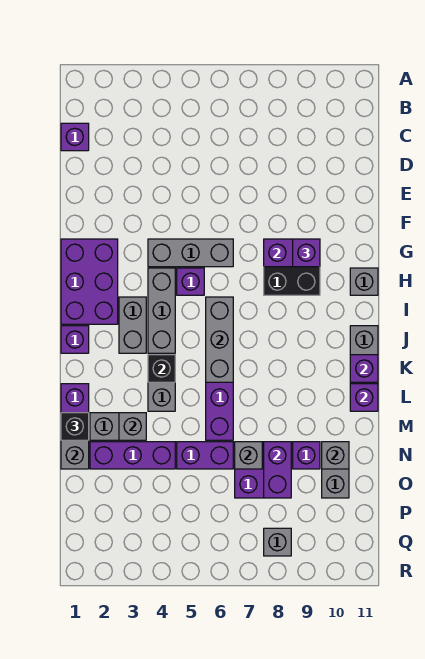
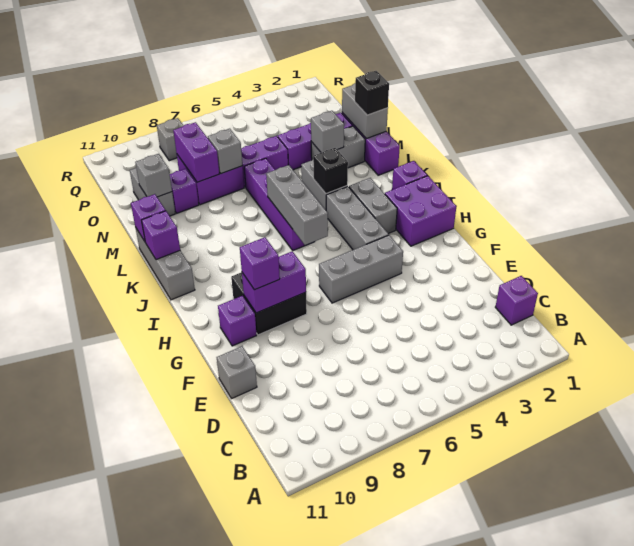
purple 2x3 brick [61,239,118,324] -> purple 2x2 brick [385,176,456,246]
purple 1x1 brick [177,268,204,295] -> purple 1x1 brick moved to [218,296,257,346]
grey 1x1 brick [350,268,378,295] -> grey 1x1 brick moved to [217,346,257,399]

